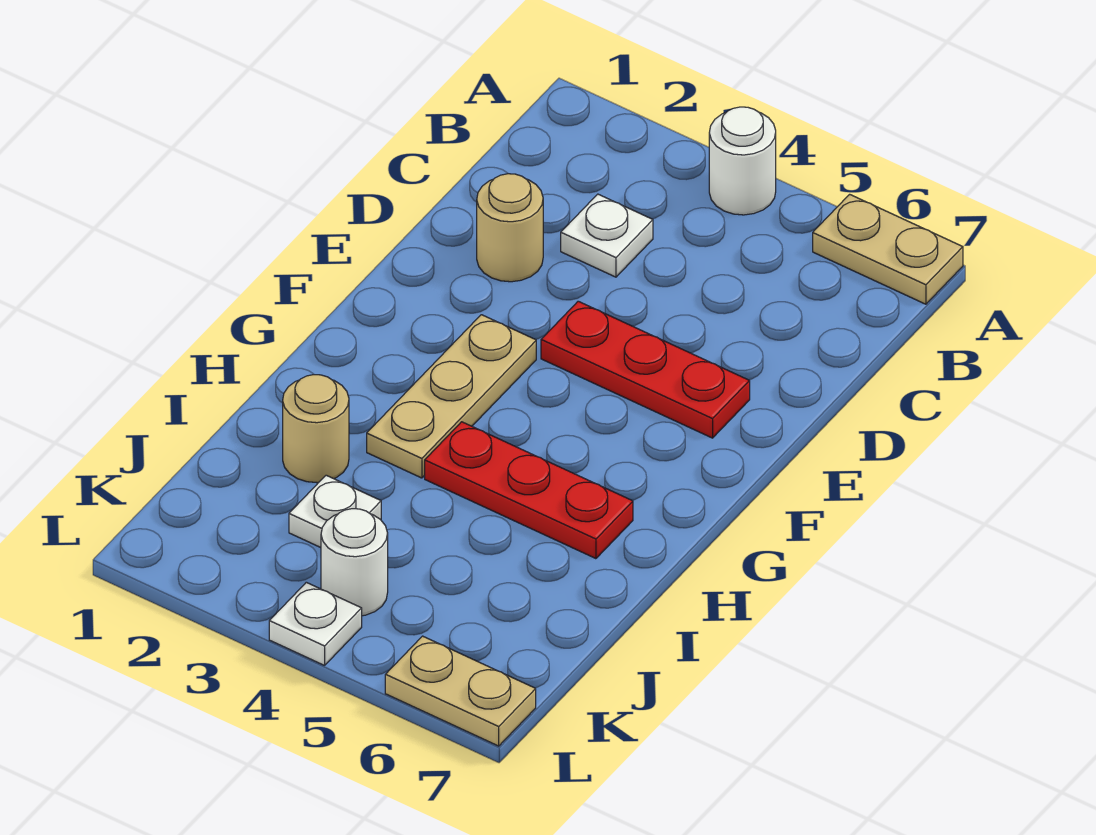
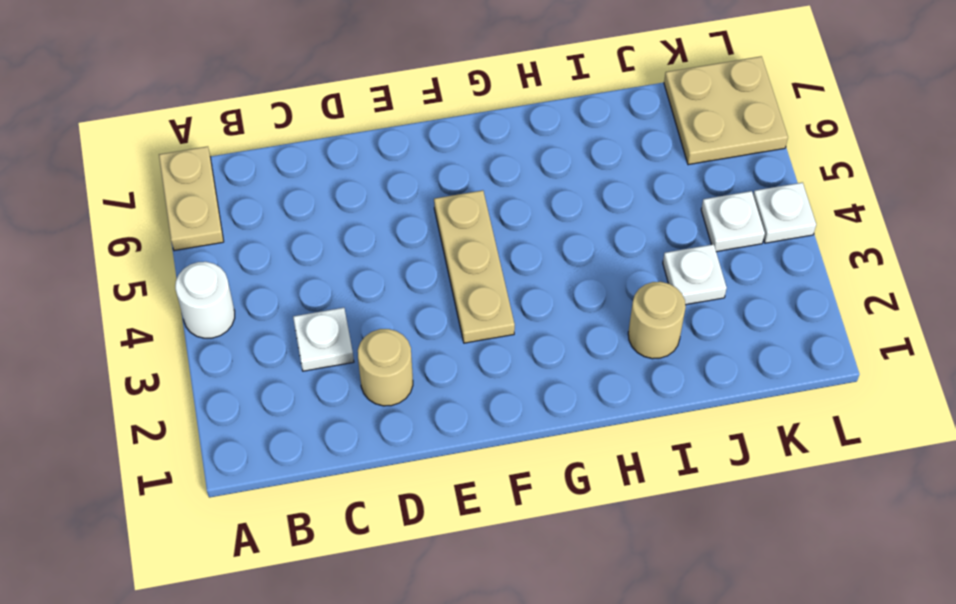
red 1x3 plate [541,301,750,438] -> none
tan 1x3 plate [367,315,536,478] -> tan 1x3 plate turned to [434,190,515,343]
red 1x3 plate [425,422,633,559] -> none
white 1x1 round brick [321,509,388,616] -> white 1x1 plate [701,191,765,252]
tan 1x2 plate [385,636,536,746] -> tan 2x2 plate [664,56,788,165]

